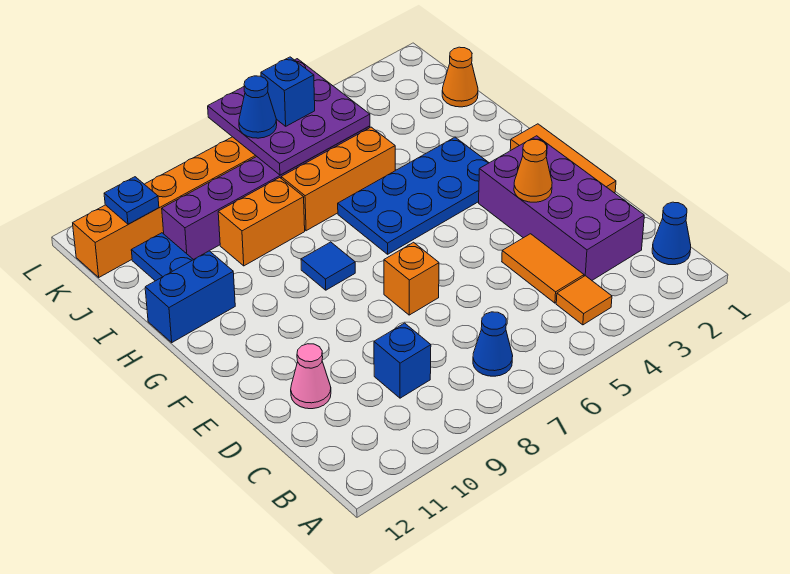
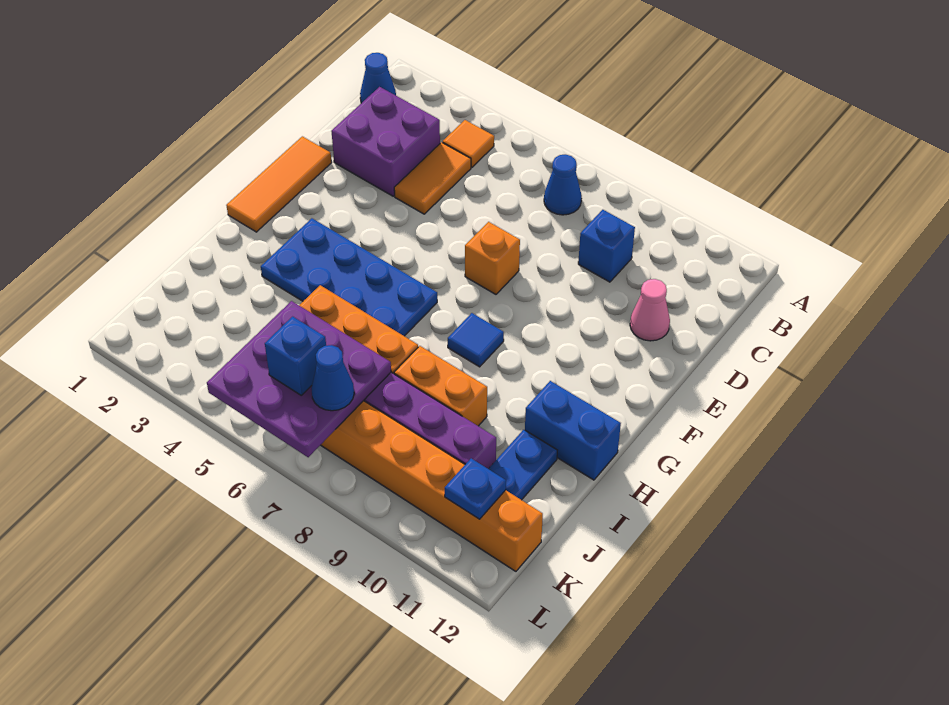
purple 2x4 brick [479,136,644,280] -> purple 2x2 brick [331,87,440,196]
orange 1x1 cone [514,140,552,202] -> none
orange 1x1 cone [442,47,478,107] -> none

